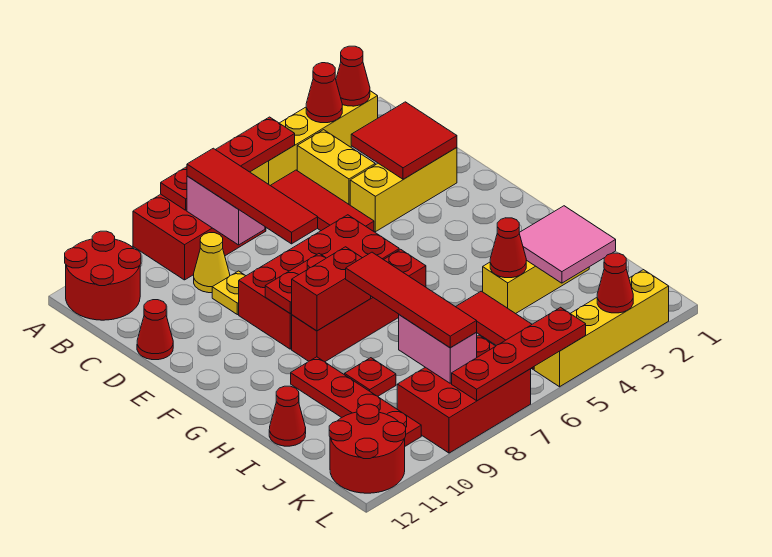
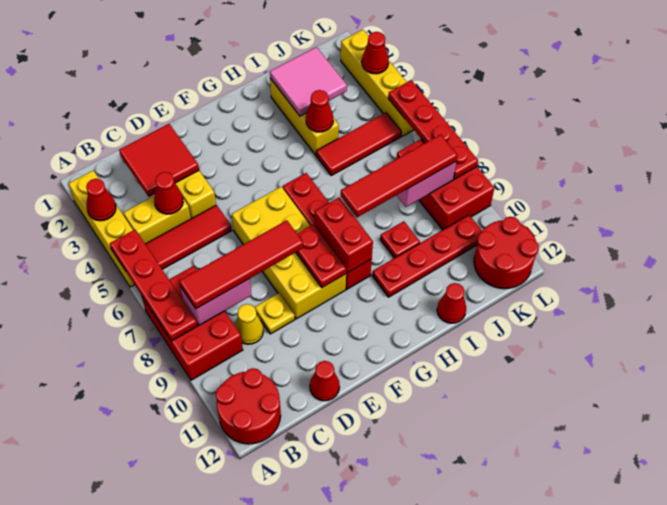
red 1x1 cone [336,46,370,106] -> red 1x1 cone moved to [154,172,183,214]
red 2x4 brick [239,215,399,349] -> yellow 2x4 brick [232,187,346,319]

